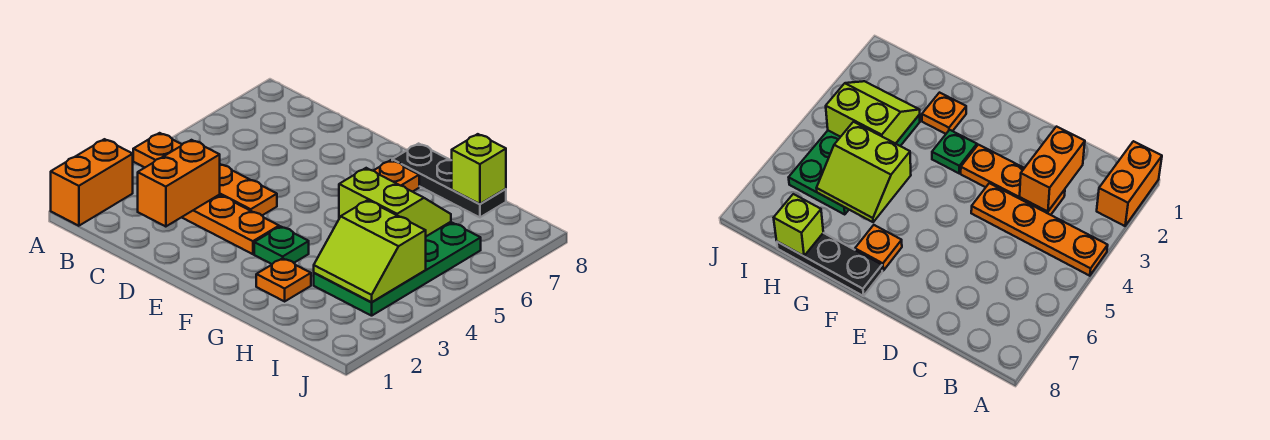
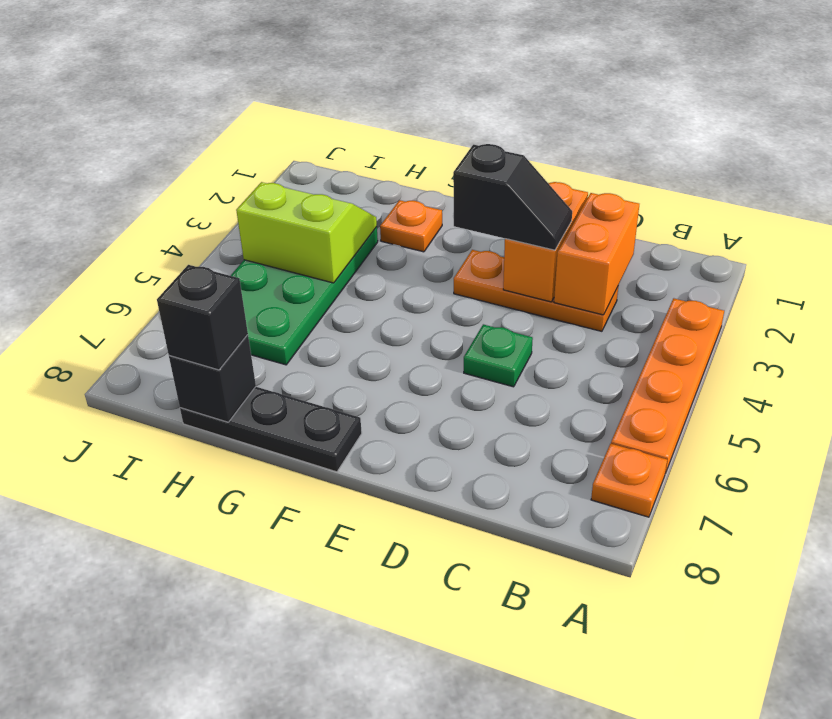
orange 1x2 brick [51,139,133,226] -> orange 1x2 brick moved to [503,182,588,302]
orange 1x4 plate [133,133,277,215] -> orange 1x4 plate turned to [611,298,724,473]
none -> black 1x2 slope [453,144,572,250]
green 1x1 plate [254,226,309,264] -> green 1x1 plate moved to [464,324,533,387]
orange 1x1 plate [373,160,419,192] -> orange 1x1 plate moved to [591,444,667,517]
lime 2x2 slope [339,168,451,236] -> none
lime 1x1 brick [452,134,506,204] -> black 1x1 brick [169,335,256,422]
none -> black 1x1 brick [157,265,248,370]

